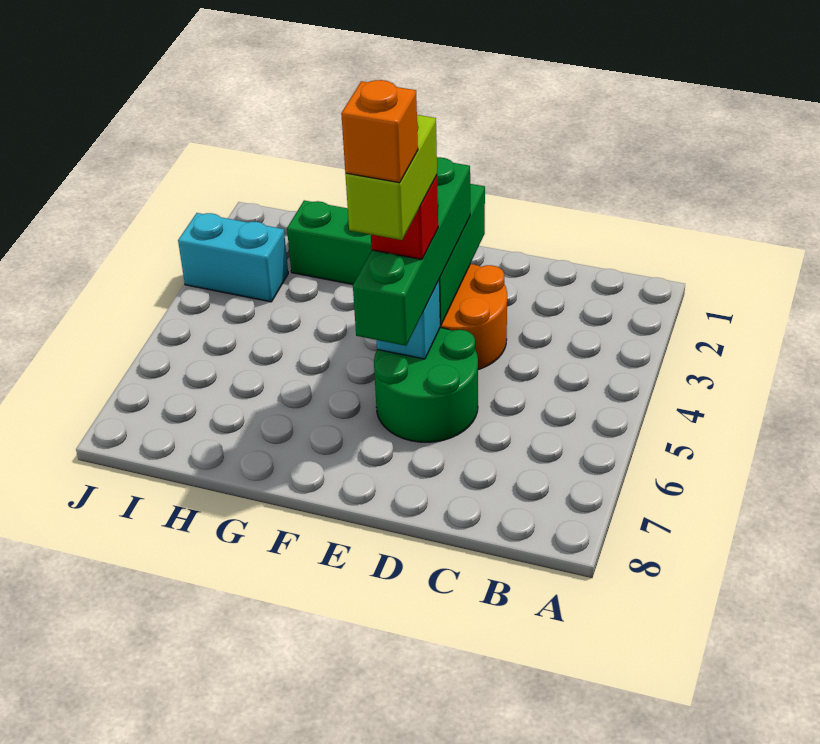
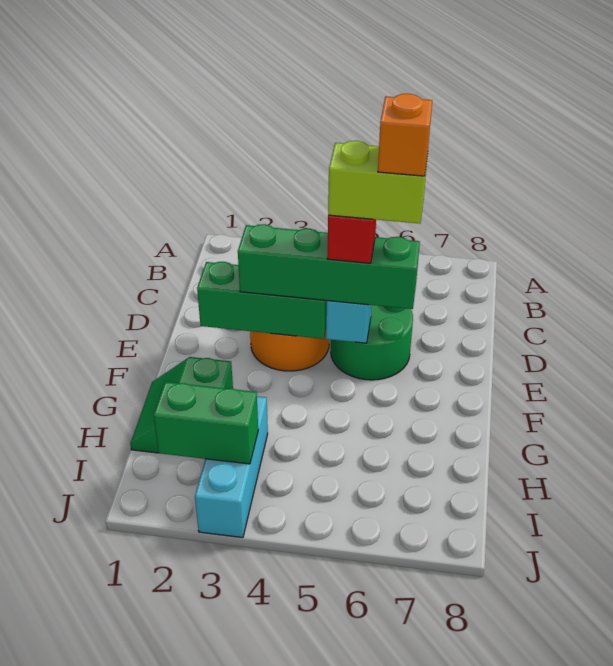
none -> green 1x2 brick [154,382,258,464]
cyan 1x2 brick [178,213,288,302] -> cyan 1x3 brick [195,396,268,538]

